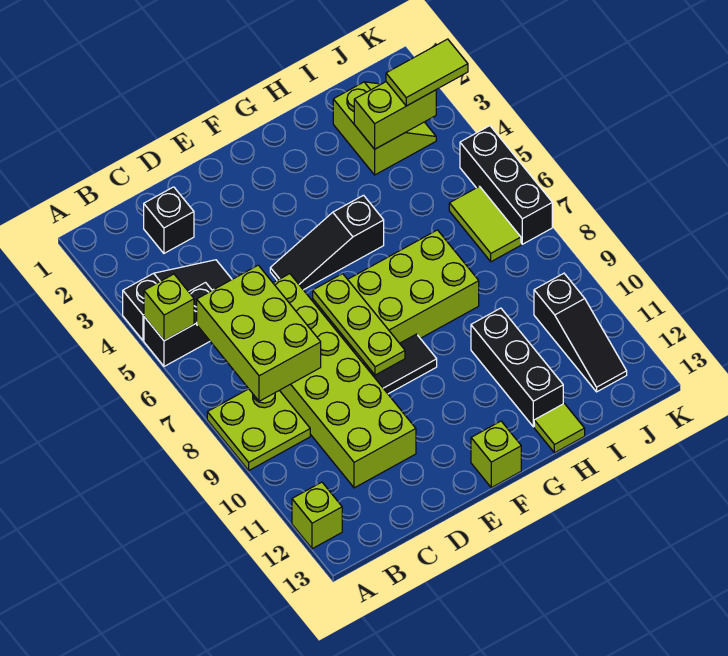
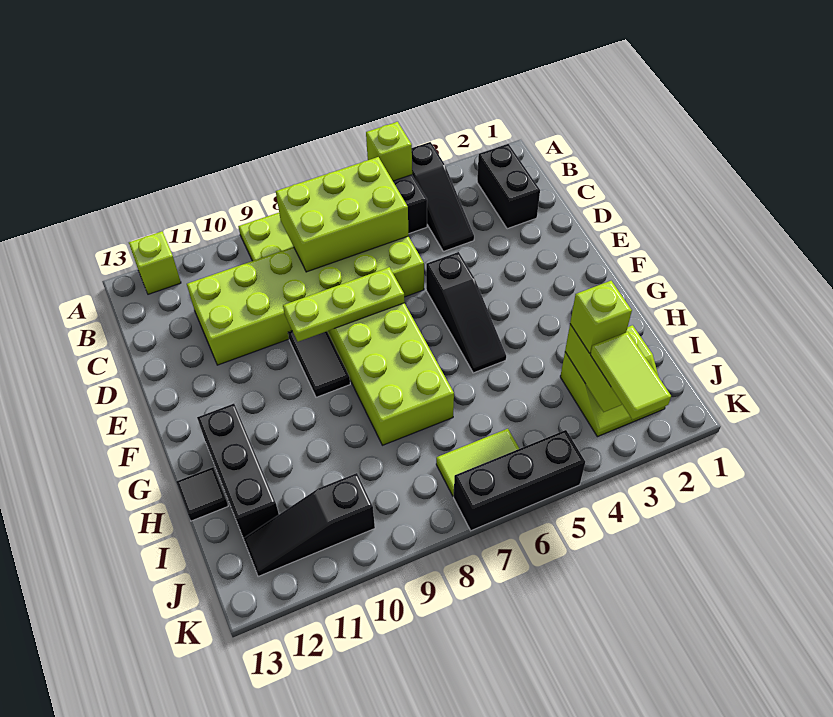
black 1x1 brick [144,187,194,253] -> black 1x2 brick [477,144,540,229]
black 1x3 slope [270,195,384,290] -> black 1x3 slope turned to [426,252,506,373]
lime 1x1 brick [471,421,521,488] -> lime 1x1 brick moved to [570,281,632,353]
black 1x3 brick [471,308,563,427] -> black 1x3 brick turned to [197,404,279,538]
lime 1x1 tile [534,403,585,453] -> black 1x1 tile [176,467,228,521]

